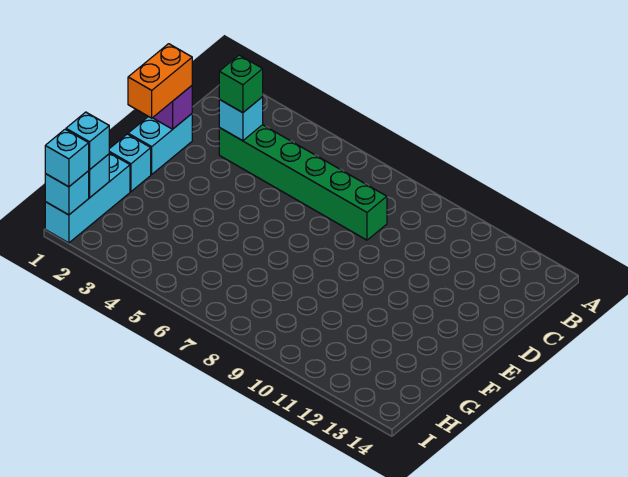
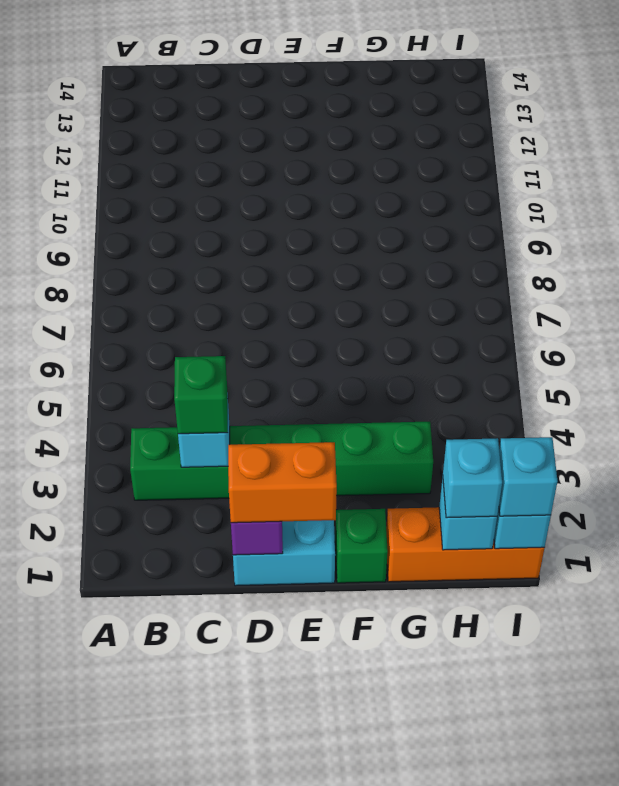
green 1x6 brick [219,125,387,240] -> green 1x6 brick turned to [130,422,433,500]
cyan 1x1 brick [109,134,151,191] -> green 1x1 brick [335,509,388,583]
cyan 1x3 brick [45,153,130,243] -> orange 1x3 brick [386,507,544,582]

